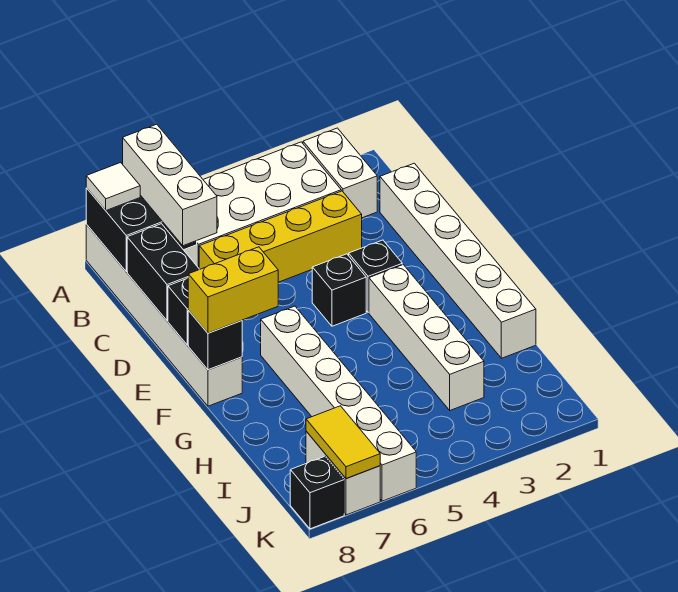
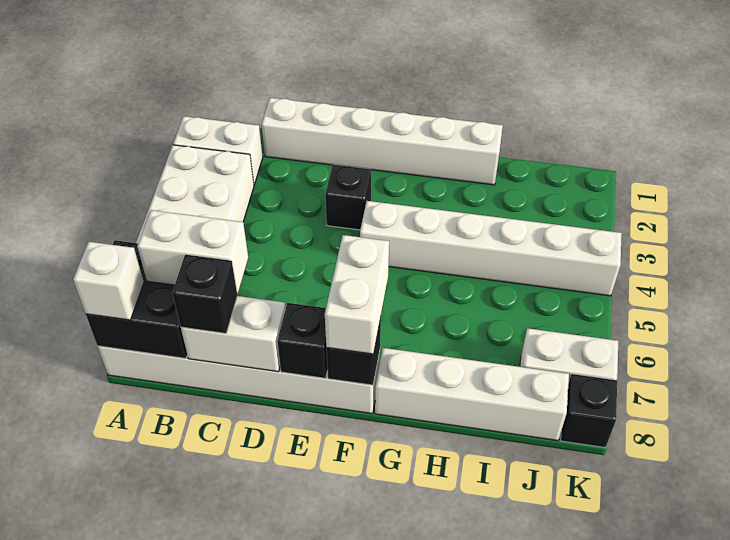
white 1x3 brick [123,124,217,246] -> white 1x2 brick [137,210,248,294]
white 1x1 tile [86,162,140,210] -> white 1x1 brick [73,242,144,320]
yellow 1x4 brick [199,191,362,282] -> none
black 1x2 brick [127,224,199,321] -> white 1x2 brick [181,296,286,372]
black 1x1 brick [312,254,366,326] -> black 1x1 brick moved to [172,255,237,333]
white 1x4 brick [369,265,484,410] -> white 1x4 brick moved to [375,348,569,441]
white 1x6 brick [261,306,416,501] -> white 1x6 brick moved to [360,201,622,296]
yellow 1x2 brick [188,247,278,333] -> white 1x2 brick [325,235,389,354]
yellow 1x2 tile [306,406,380,479] -> none

